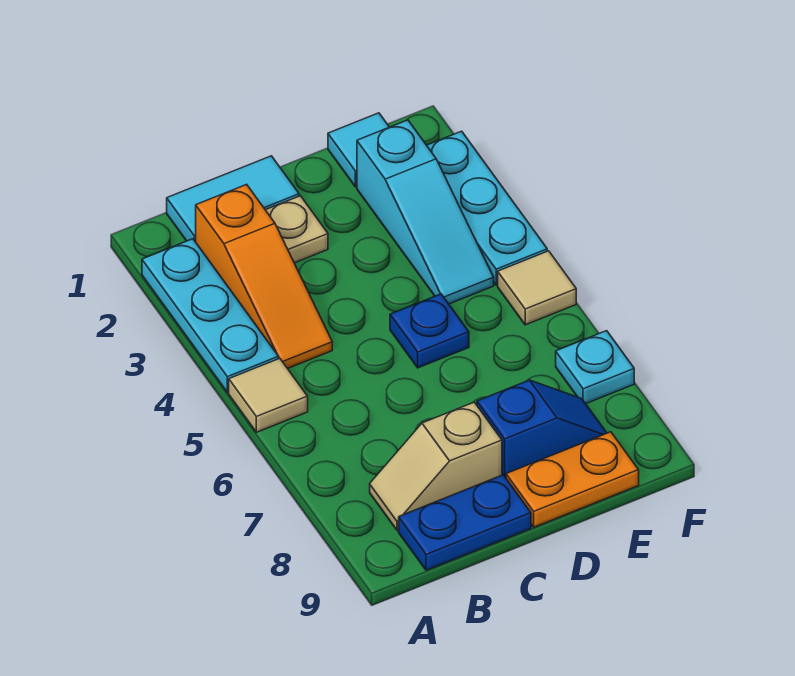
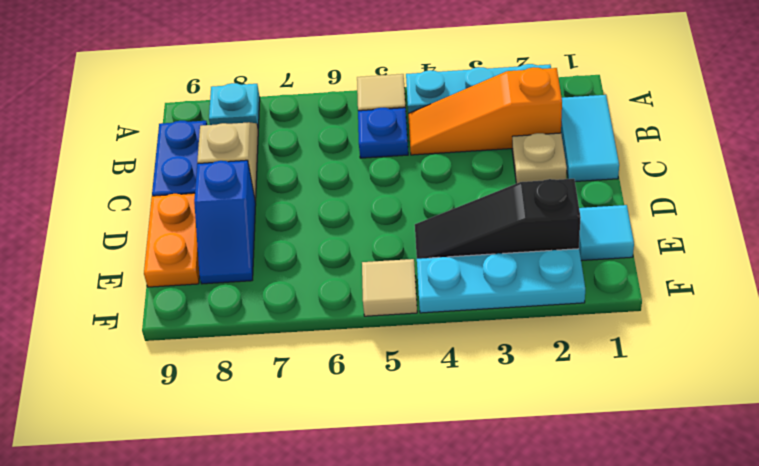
blue 1x1 plate [390,294,469,368] -> blue 1x1 plate moved to [358,108,408,158]
cyan 1x3 slope [357,120,494,304] -> black 1x3 slope [415,179,581,259]
cyan 1x1 plate [556,331,634,404] -> cyan 1x1 plate moved to [209,83,260,128]

